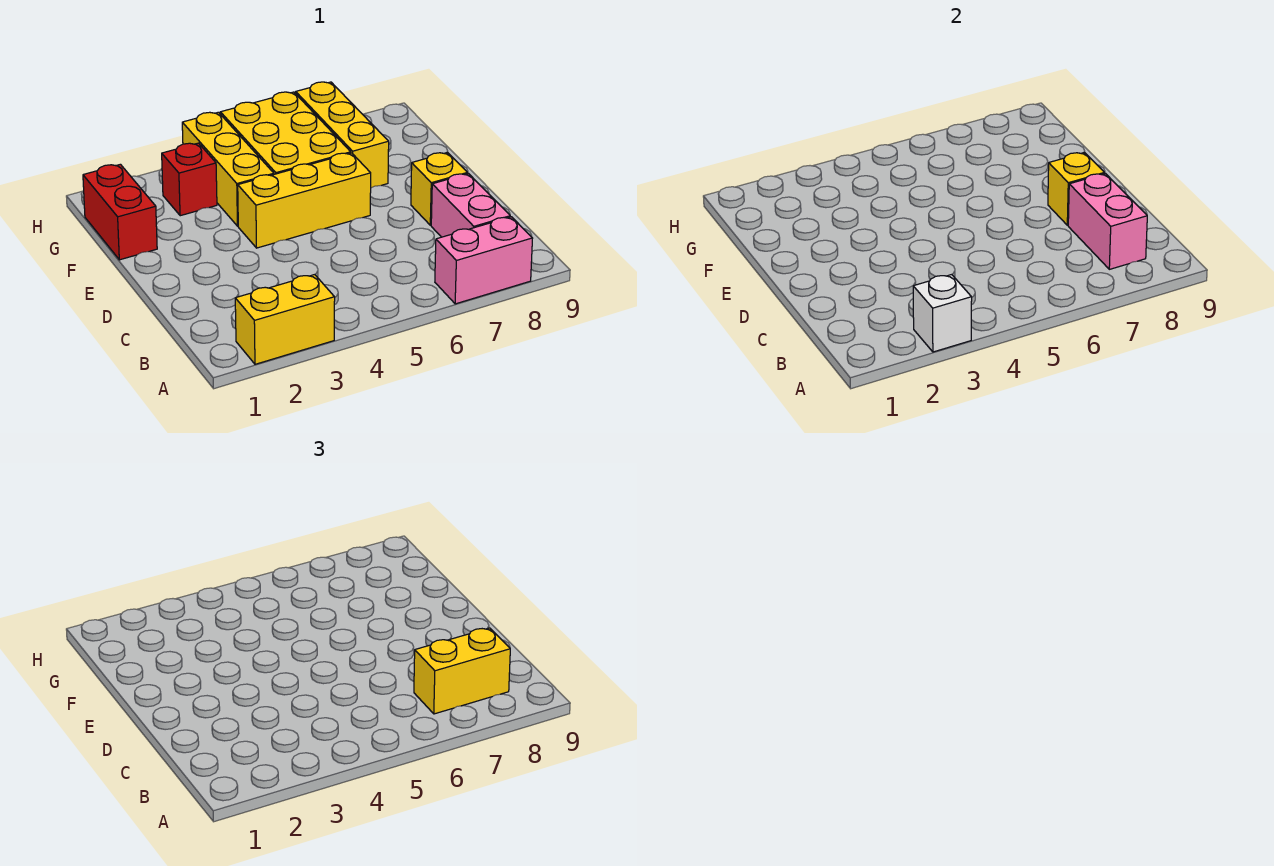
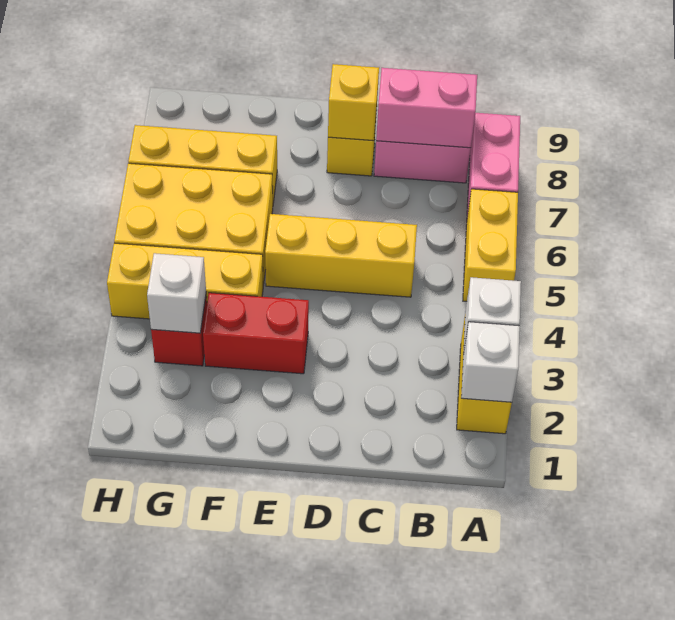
none -> white 1x1 brick [461,322,520,402]
yellow 1x2 brick [414,628,510,714] -> yellow 1x2 brick moved to [463,189,518,301]
yellow 1x3 brick [238,153,371,248] -> yellow 1x3 brick turned to [265,214,417,297]
red 1x2 brick [83,164,157,260] -> red 1x2 brick moved to [203,293,309,374]
none -> white 1x1 brick [147,253,206,333]

